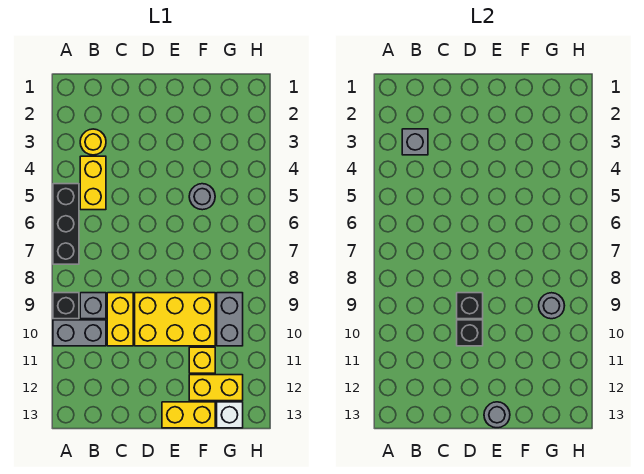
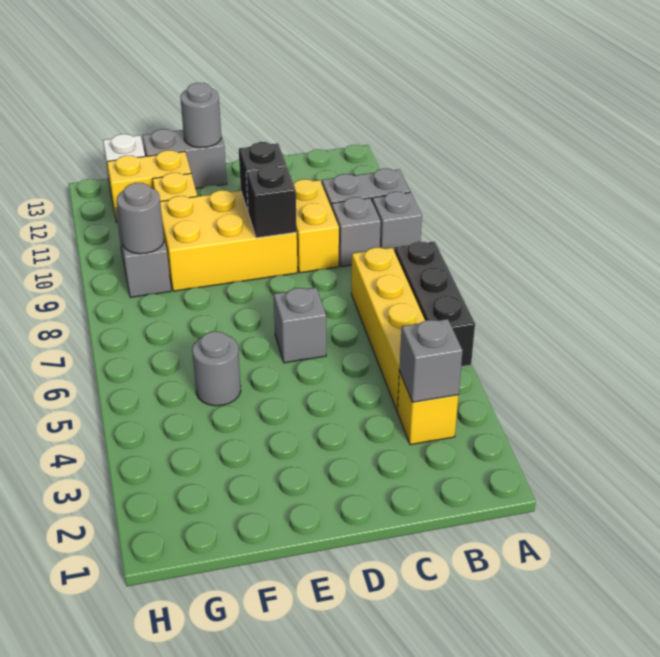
black 1x1 brick [53,293,79,319] -> grey 1x1 brick [372,192,422,251]
yellow 1x1 round brick [80,129,106,155] -> yellow 1x1 brick [397,371,458,445]
yellow 1x2 brick [80,156,106,210] -> yellow 1x4 brick [351,248,425,411]
none -> grey 1x1 brick [274,287,326,363]
yellow 1x2 brick [162,402,215,428] -> grey 1x2 brick [142,129,227,189]

